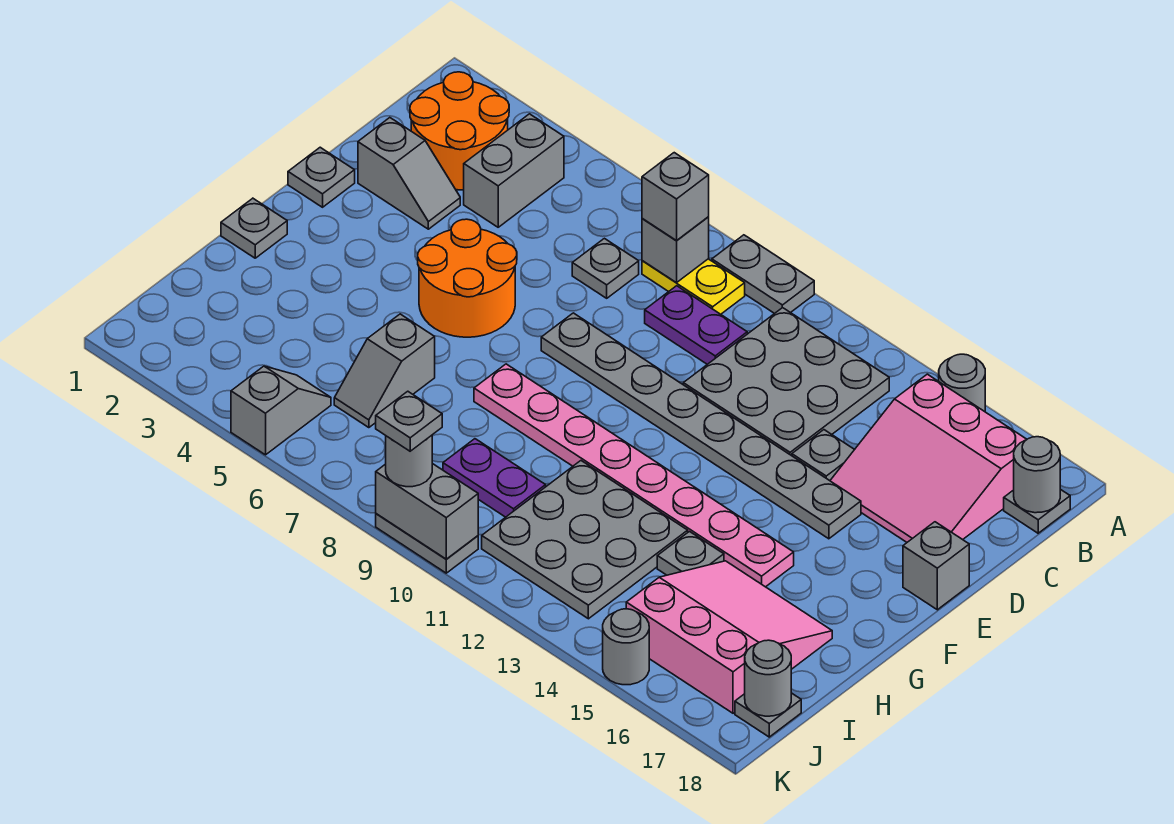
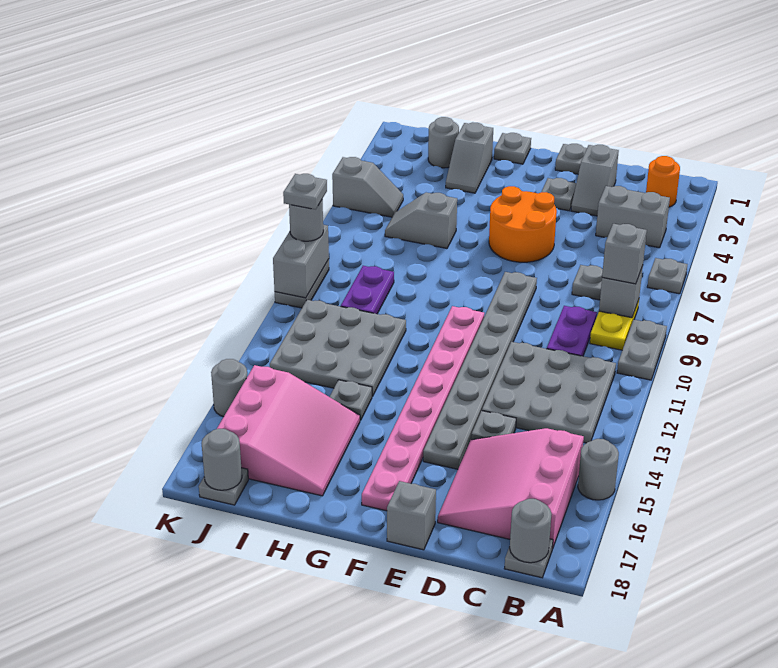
none -> grey 1x1 plate [647,258,687,294]
orange 2x2 round brick [410,72,509,190] -> orange 1x1 round brick [646,156,680,207]
none -> grey 1x1 plate [542,178,576,211]
pink 1x8 plate [474,364,794,587] -> pink 1x8 plate moved to [362,306,484,511]
none -> grey 1x2 slope [446,122,493,193]
none -> grey 1x1 round brick [428,117,459,168]

